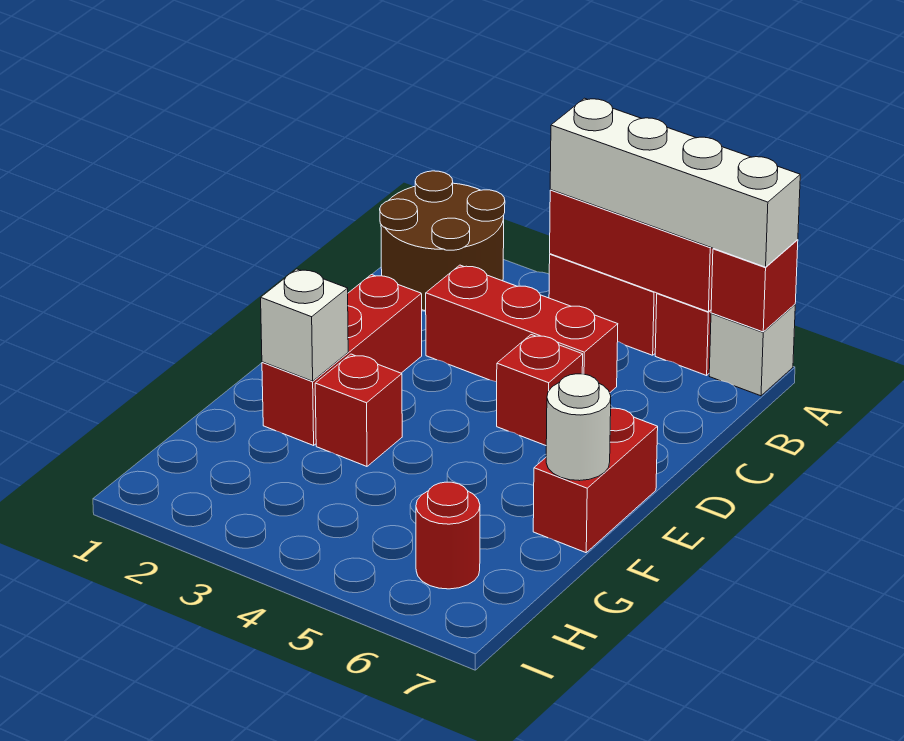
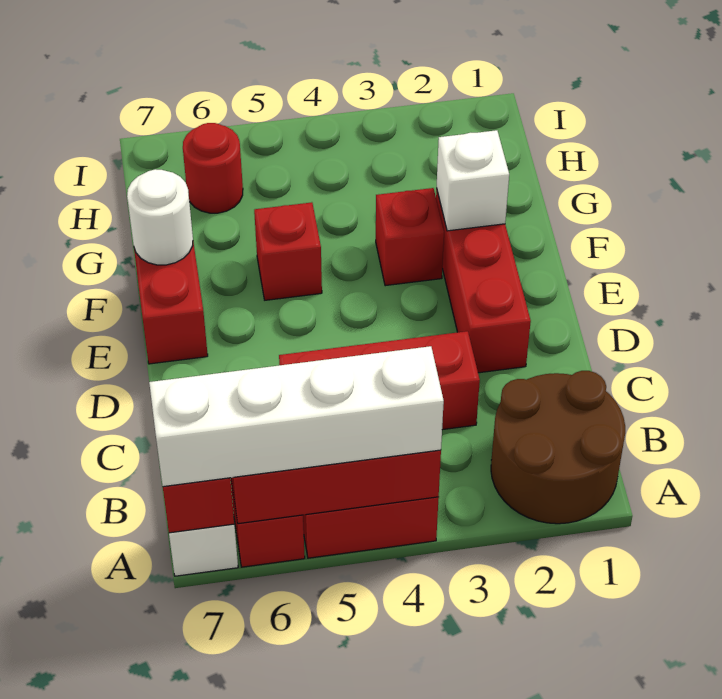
red 1x1 brick [497,335,583,445] -> red 1x1 brick moved to [254,202,322,300]

